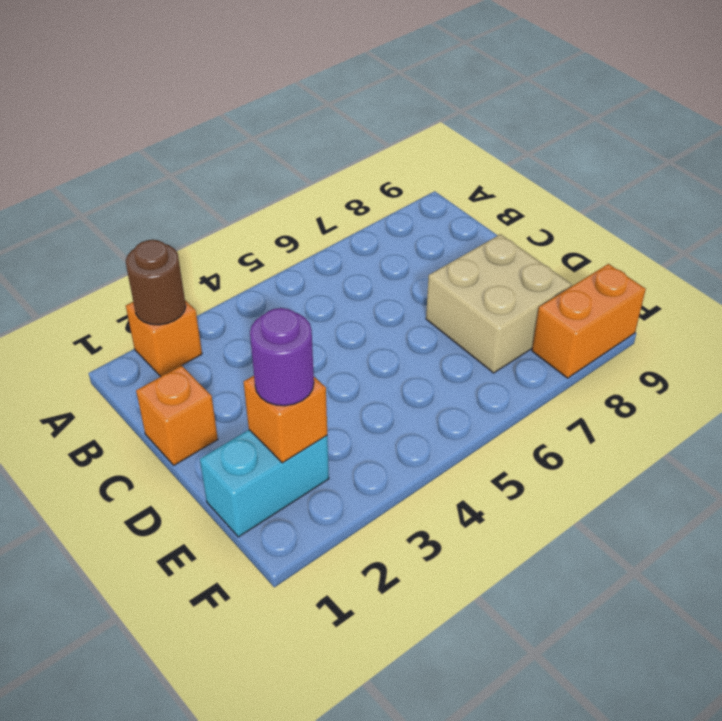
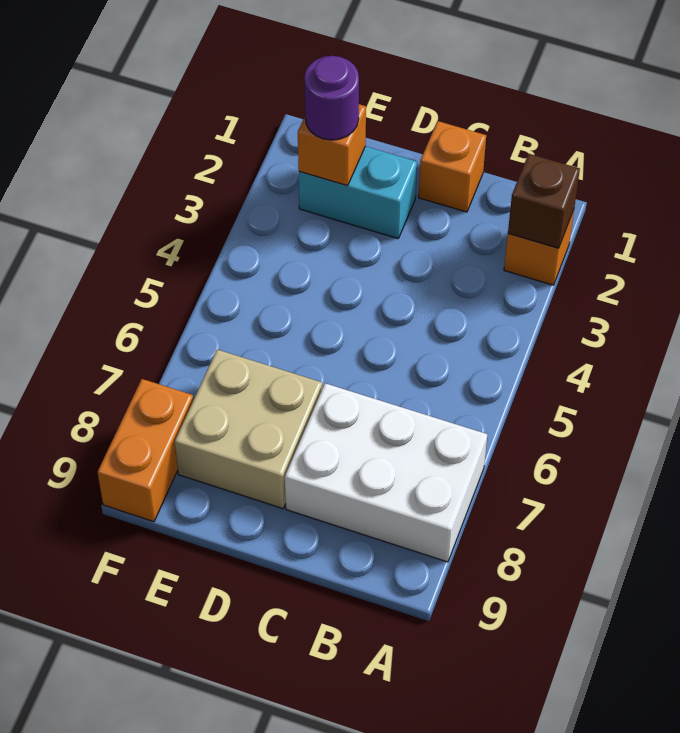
brown 1x1 round brick [126,240,186,325] -> brown 1x1 brick [508,154,580,248]
none -> white 2x3 brick [285,383,487,562]
cyan 1x2 brick [200,430,329,537] -> cyan 1x2 brick turned to [299,146,417,238]

